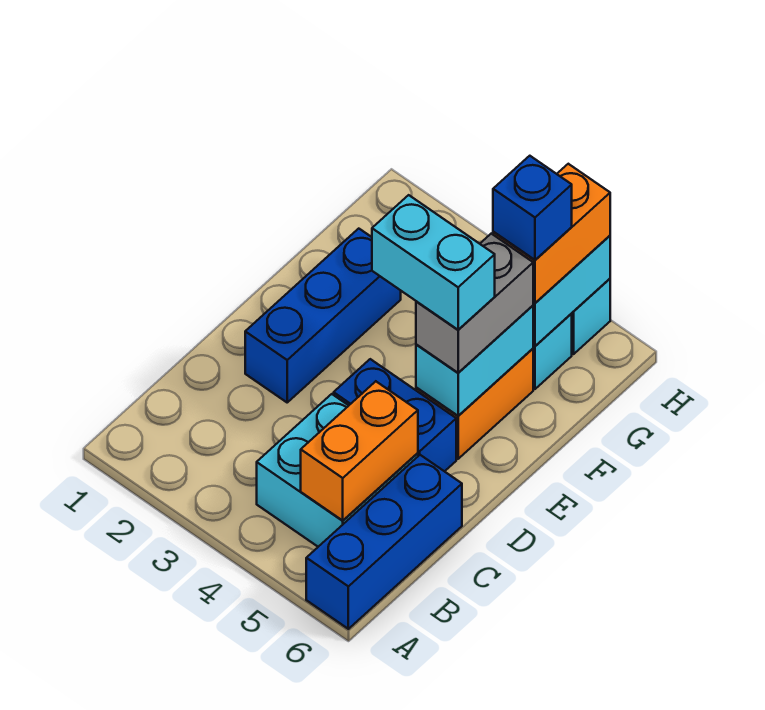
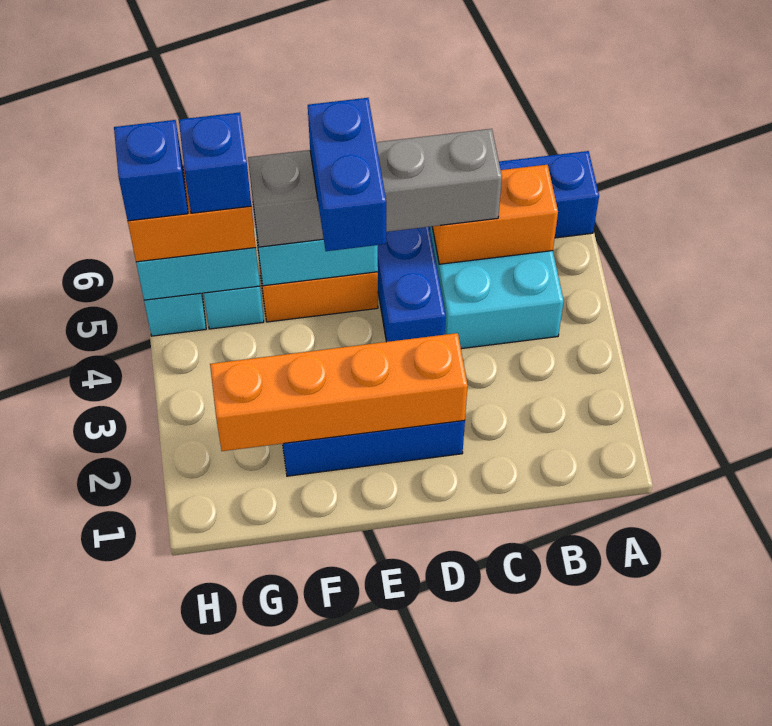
none -> orange 1x4 brick [210,333,468,451]
cyan 1x2 brick [372,195,495,330] -> blue 1x2 brick [308,98,386,251]
grey 1x2 brick [416,234,534,373] -> grey 1x4 brick [248,129,502,247]
none -> blue 1x1 brick [114,120,188,221]

